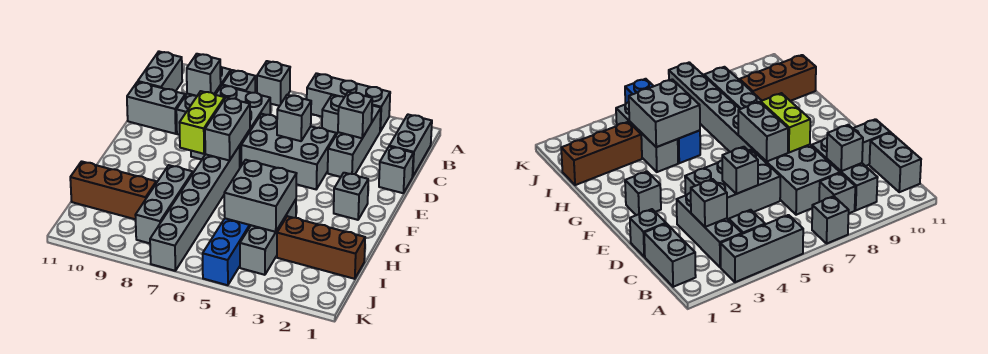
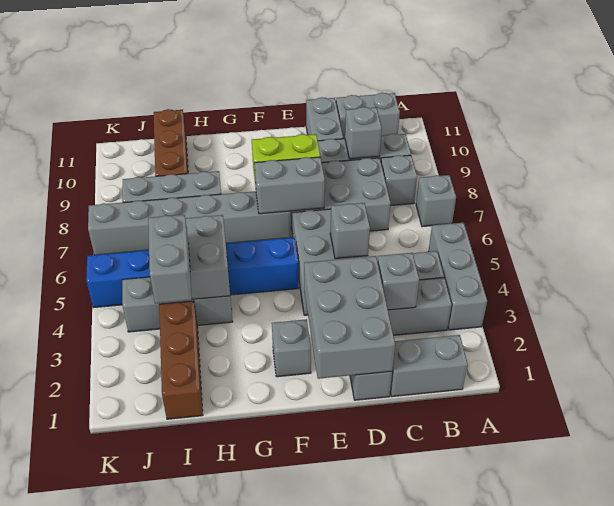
none -> grey 2x3 brick [304,256,395,379]
blue 1x4 brick [203,218,251,285] -> blue 1x6 brick [86,238,299,308]
none -> grey 1x2 brick [148,215,192,304]

